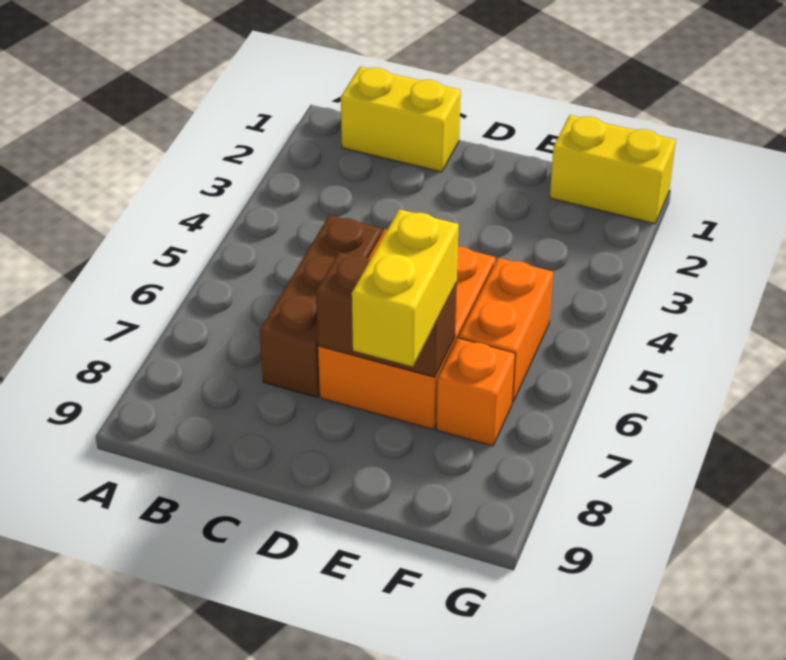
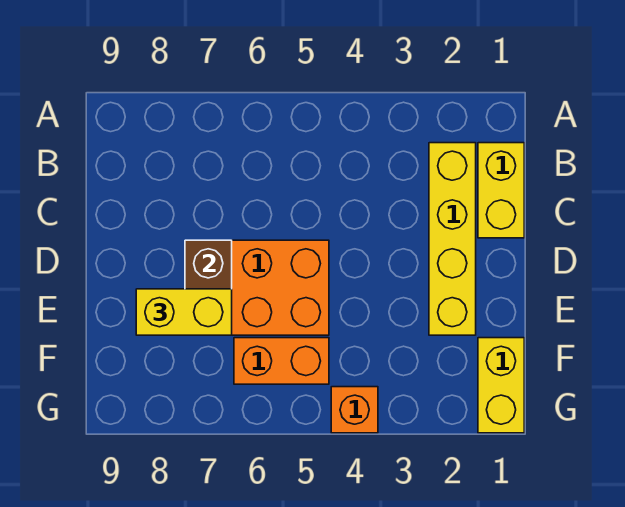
none -> yellow 1x4 brick [429,143,476,335]
brown 1x3 brick [260,215,382,397] -> none
orange 1x1 brick [436,338,515,446] -> orange 1x1 brick moved to [331,387,378,433]

